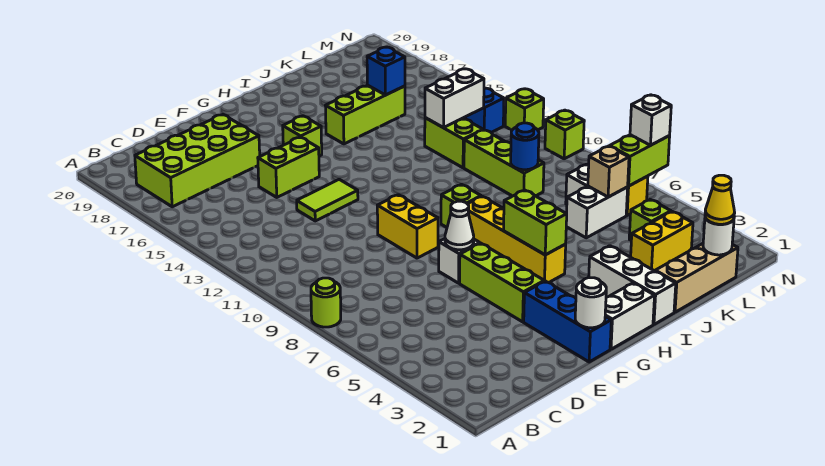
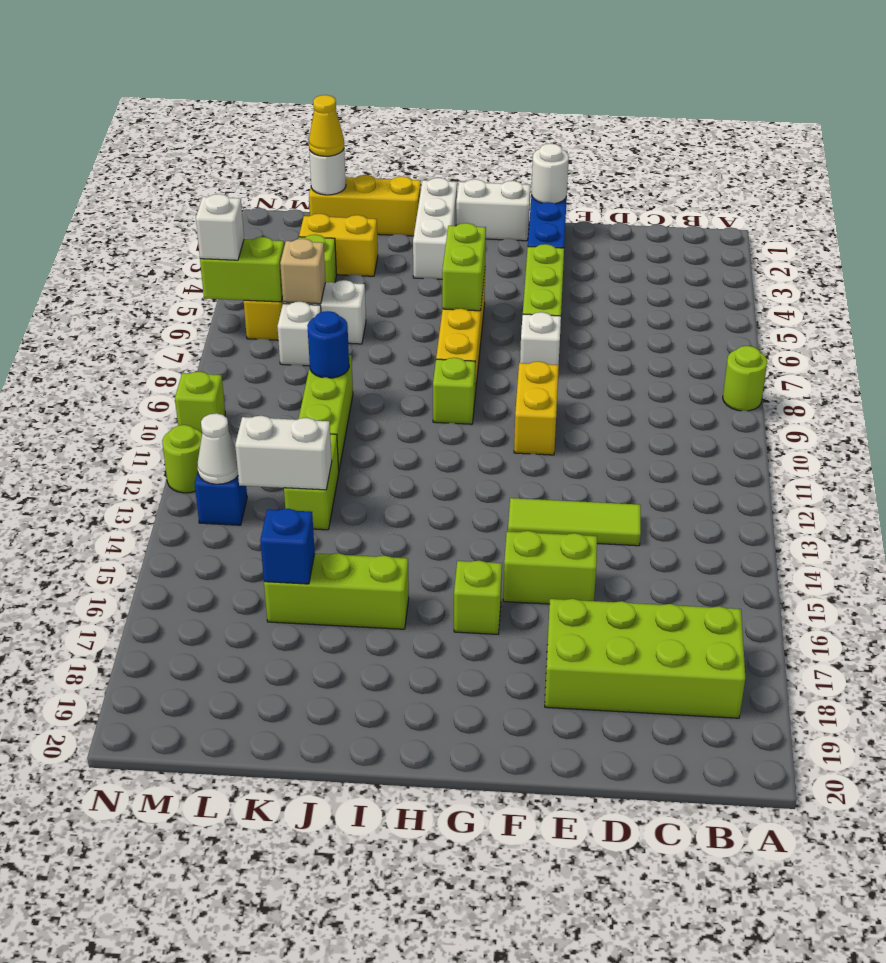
lime 1x2 tile [297,179,358,221] -> lime 1x3 tile [508,498,641,546]
white 1x1 cone [445,201,474,250] -> white 1x1 cone moved to [197,413,238,484]
tan 1x3 brick [655,244,738,312] -> yellow 1x3 brick [309,175,421,236]
lime 1x1 brick [505,89,544,130] -> lime 1x1 round brick [162,425,202,493]

